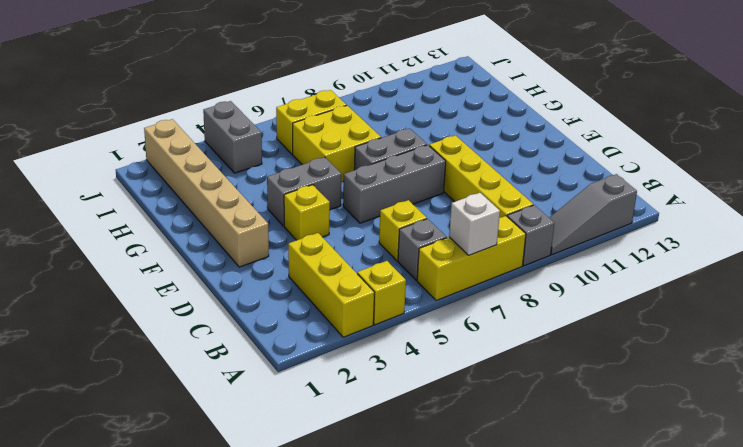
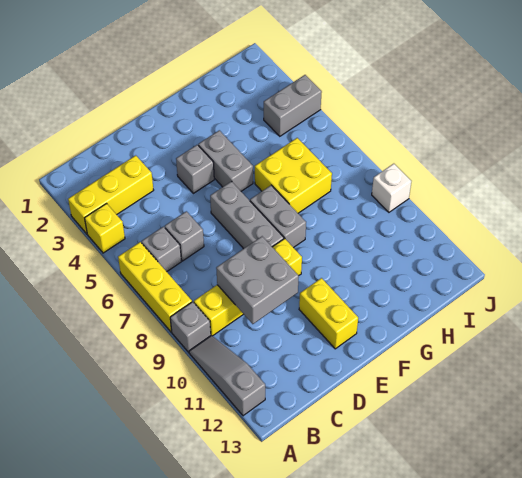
white 1x1 brick [449,193,500,255] -> white 1x1 brick moved to [372,164,411,212]
yellow 1x1 brick [379,200,427,261] -> grey 1x1 brick [165,211,204,261]
none -> grey 2x2 brick [216,236,299,324]
tan 1x6 brick [144,119,269,267] -> none
yellow 1x1 brick [284,185,330,240] -> grey 1x1 brick [176,145,214,193]
yellow 1x2 brick [276,90,347,154] -> yellow 1x2 brick moved to [299,278,358,349]

